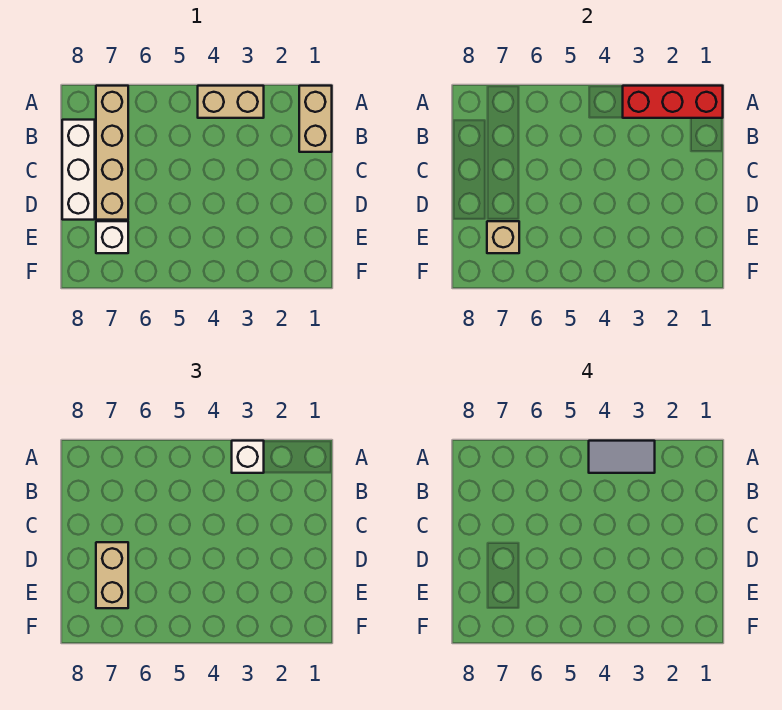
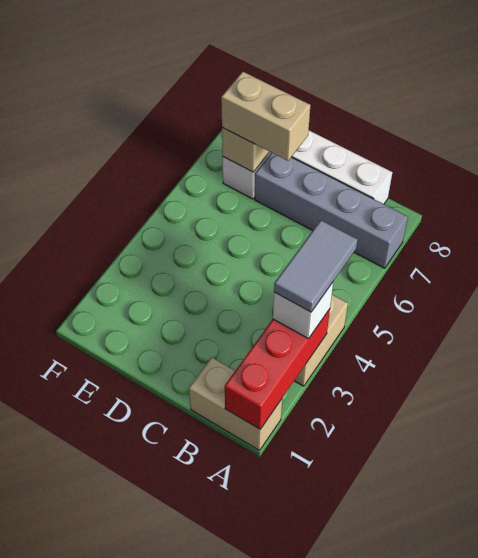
tan 1x4 brick [96,86,128,220] -> grey 1x4 brick [255,153,408,268]

